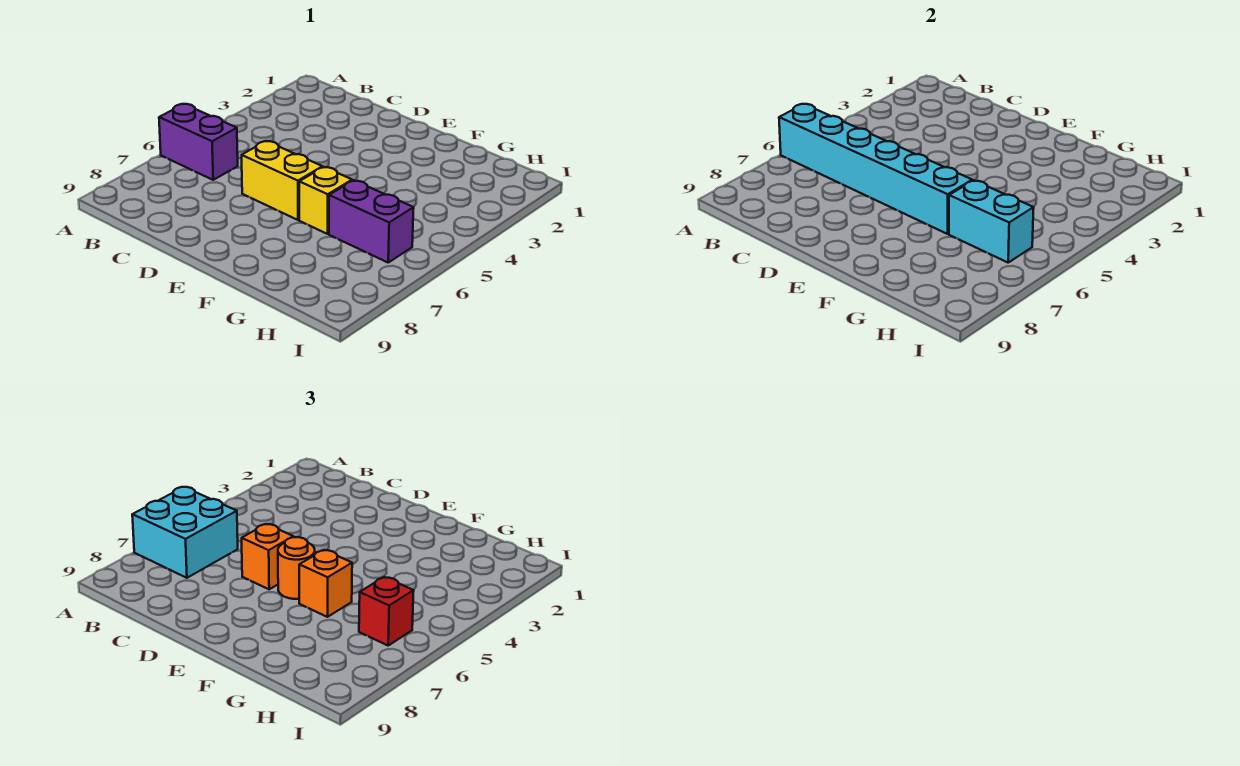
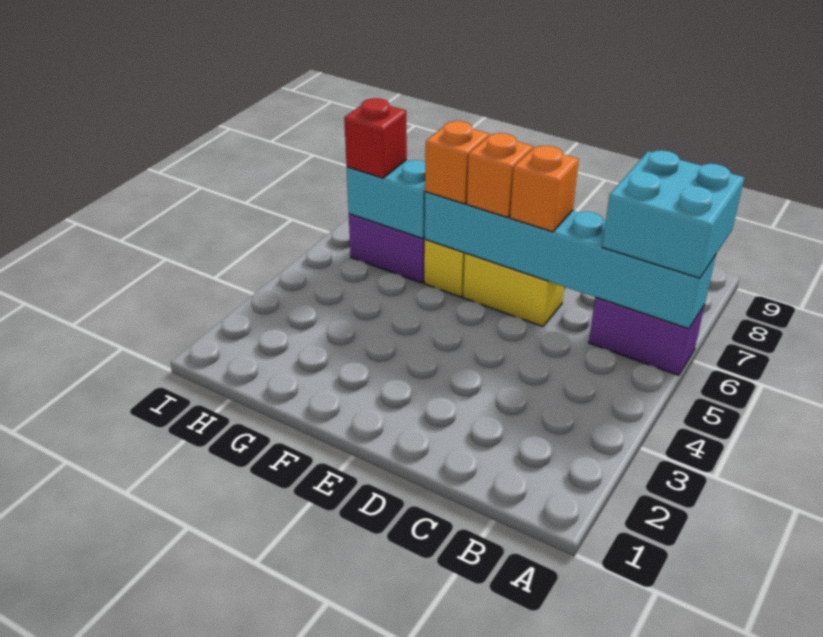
orange 1x1 round brick [278,537,315,599] -> orange 1x1 brick [467,133,533,218]

